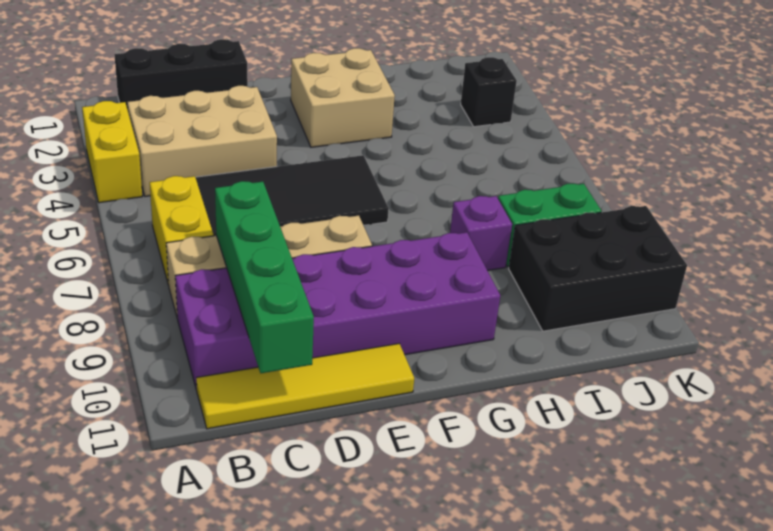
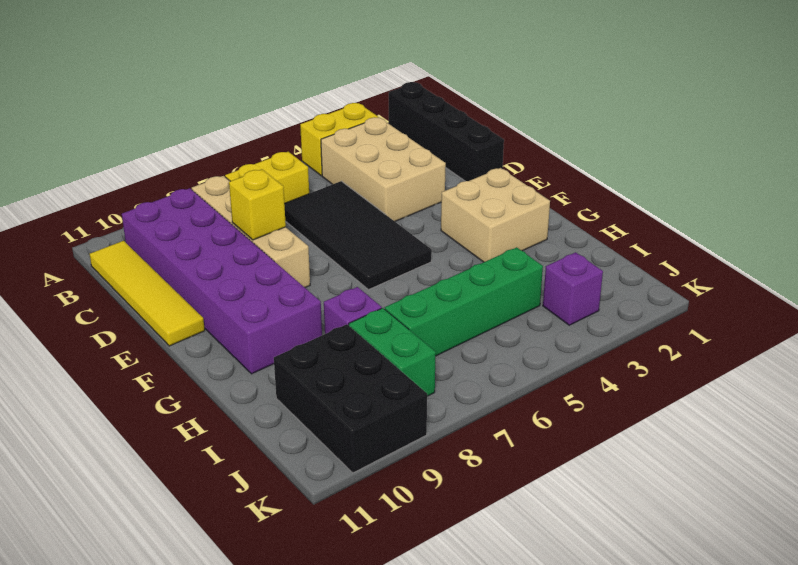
black 1x3 brick [114,39,248,110] -> black 1x4 brick [389,82,504,181]
green 1x4 brick [215,181,314,373] -> green 1x4 brick moved to [385,247,543,356]
none -> yellow 1x1 brick [229,169,286,240]
black 1x1 brick [461,57,517,127] -> purple 1x1 brick [543,252,603,325]

